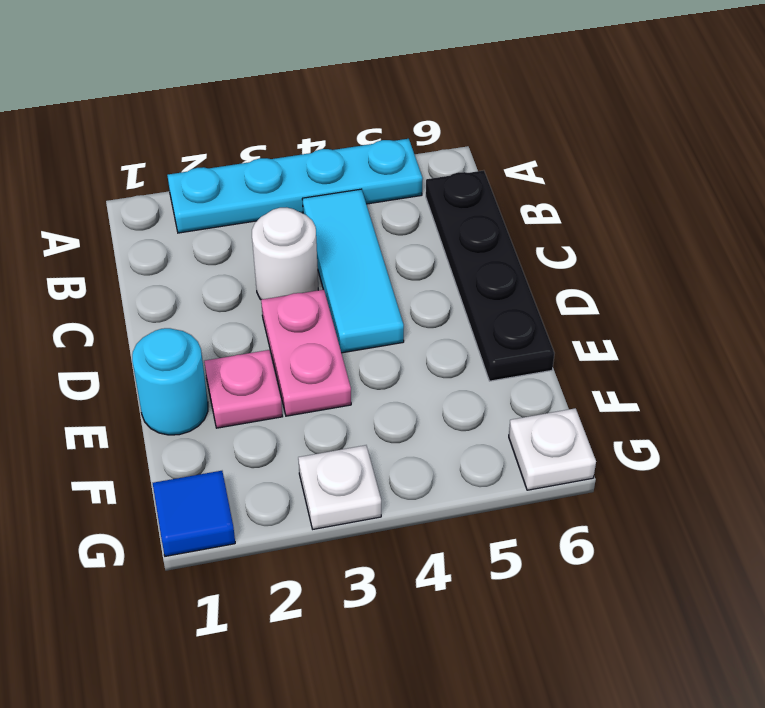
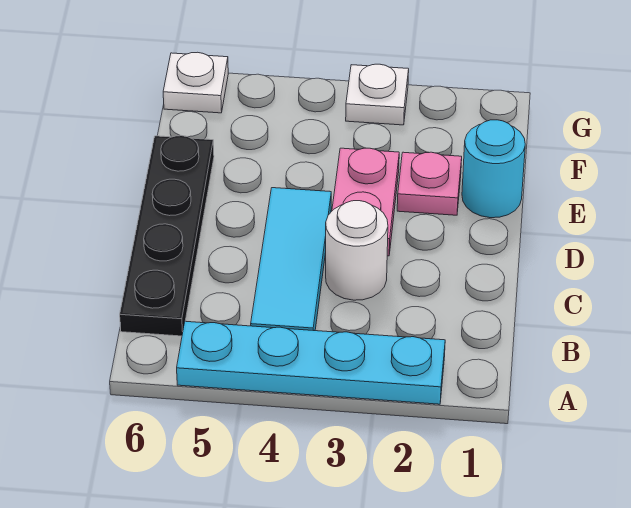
blue 1x1 tile [153,471,235,556] -> none

